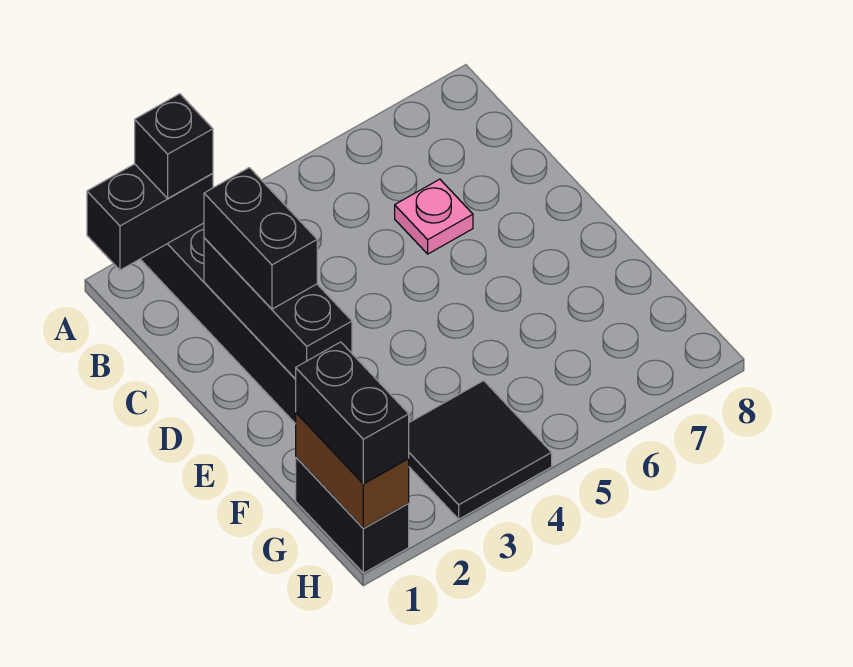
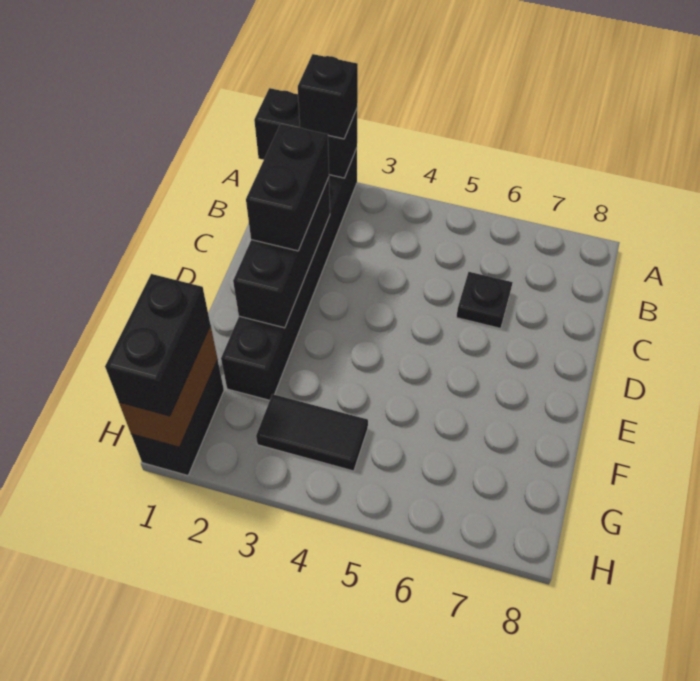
pink 1x1 plate [395,179,473,254] -> black 1x1 plate [456,272,513,328]
black 2x2 tile [409,381,552,519] -> black 1x2 tile [256,394,368,471]

